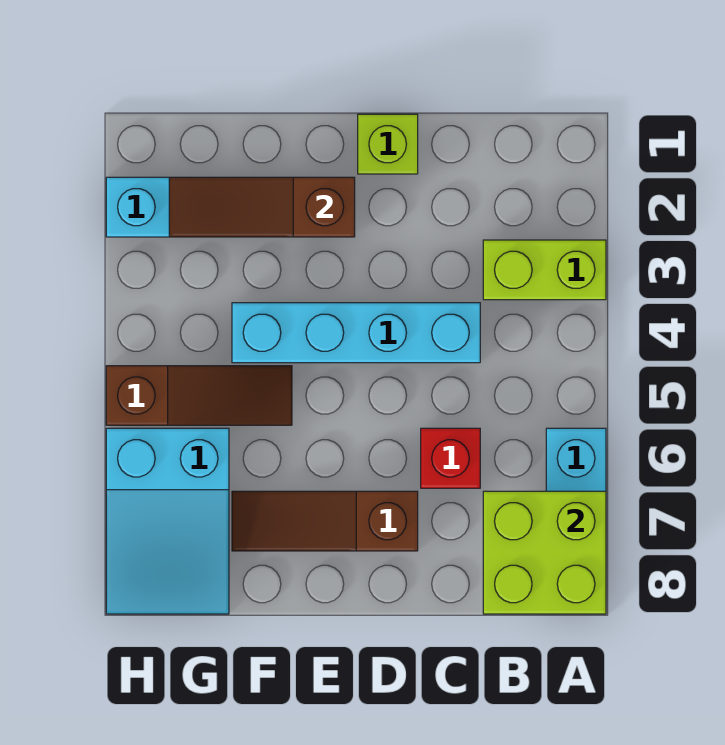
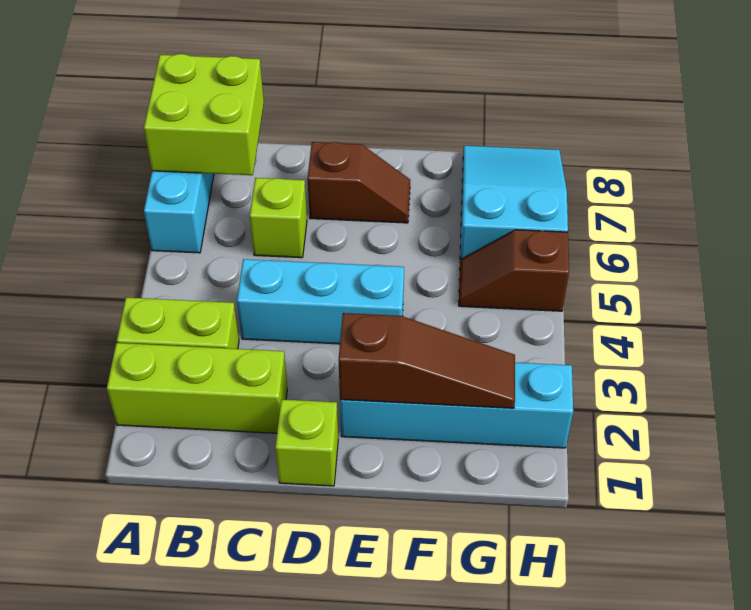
none -> lime 1x3 brick [107,343,287,433]
cyan 1x4 brick [232,303,480,363] -> cyan 1x3 brick [237,259,404,344]
red 1x1 brick [421,428,480,488] -> lime 1x1 brick [250,178,307,258]
brown 1x3 slope [232,491,418,551] -> brown 1x2 slope [307,142,410,223]
brown 1x3 slope [106,366,292,425] -> brown 1x2 slope [459,230,569,311]

